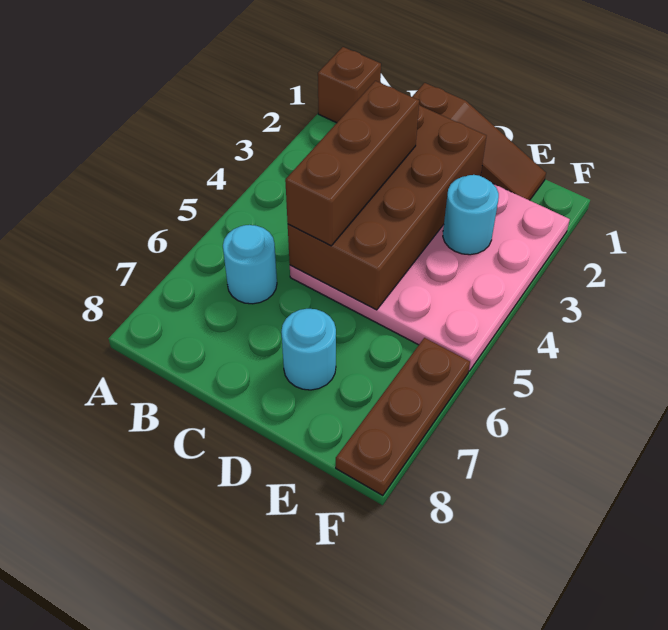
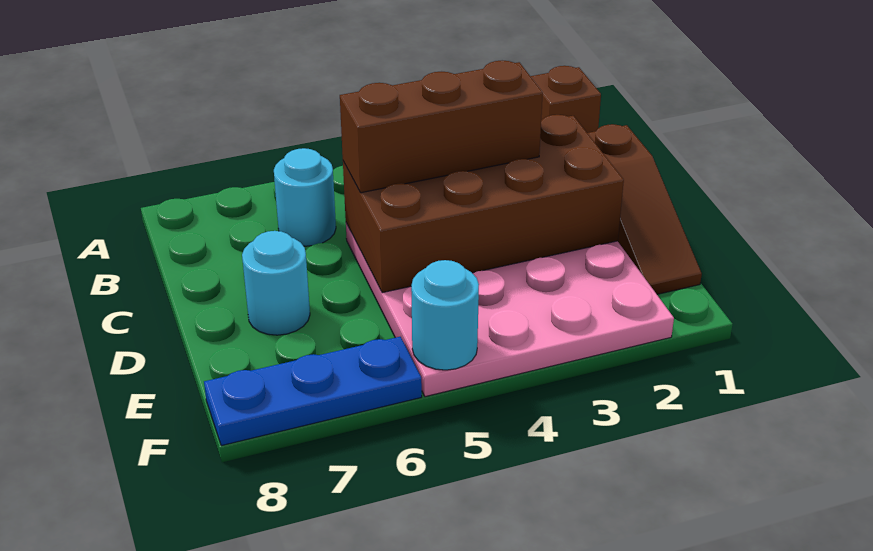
cyan 1x1 round brick [443,175,499,255] -> cyan 1x1 round brick moved to [411,260,479,370]
brown 1x3 plate [336,338,470,496] -> blue 1x3 plate [204,337,422,446]

